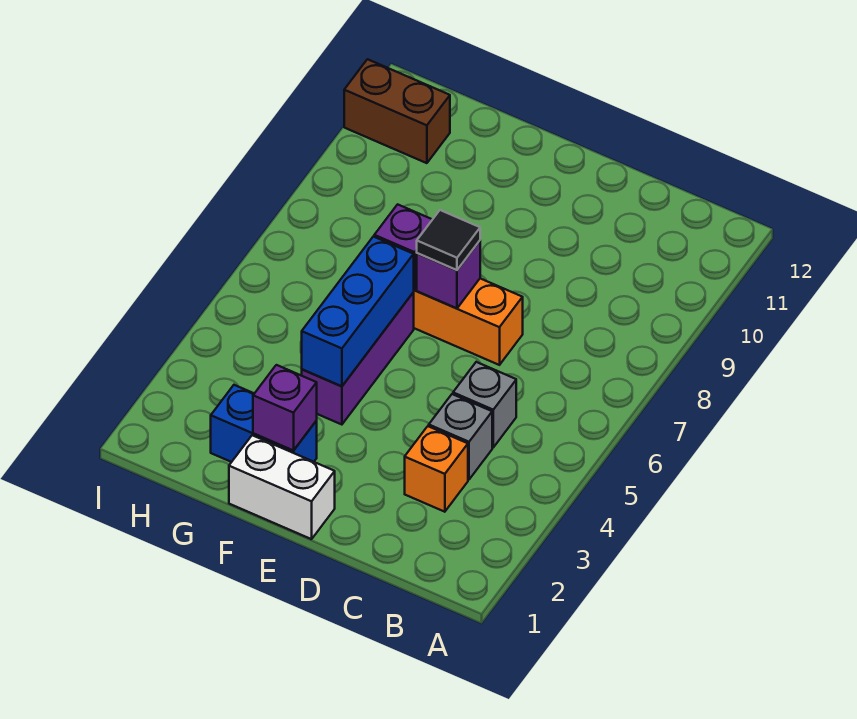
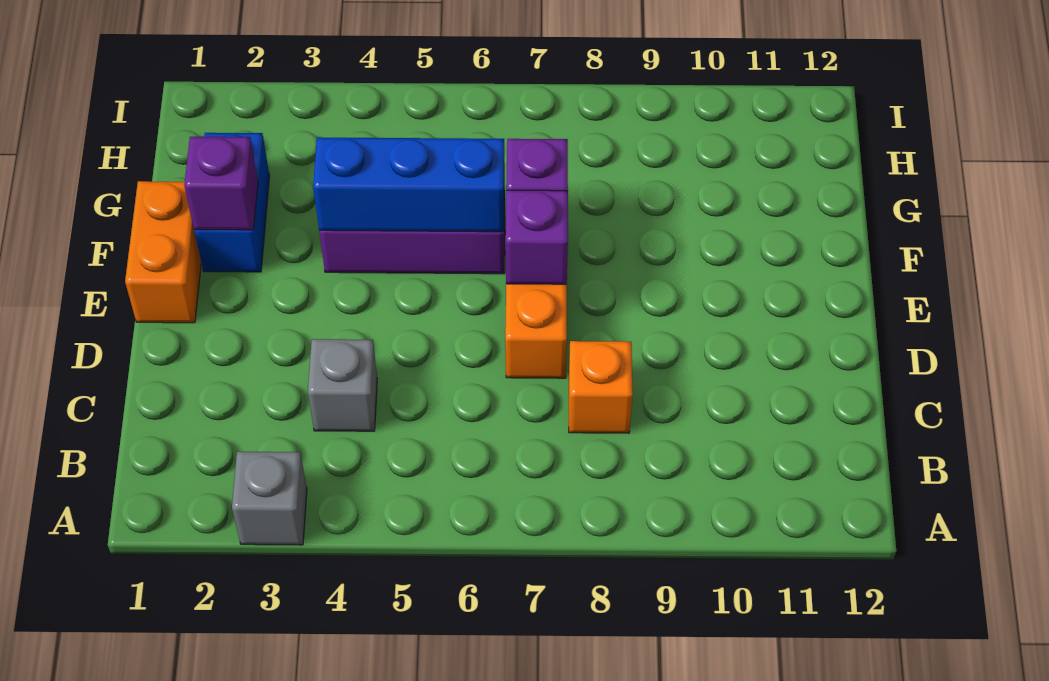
orange 1x1 brick [405,426,468,512] -> orange 1x1 brick moved to [569,341,633,433]
grey 1x1 brick [453,362,516,447] -> grey 1x1 brick moved to [232,452,307,545]
white 1x2 brick [229,435,335,539] -> orange 1x2 brick [125,181,201,323]
black 1x1 tile [417,210,480,270] -> none
brown 1x2 brick [344,59,450,163] -> none

